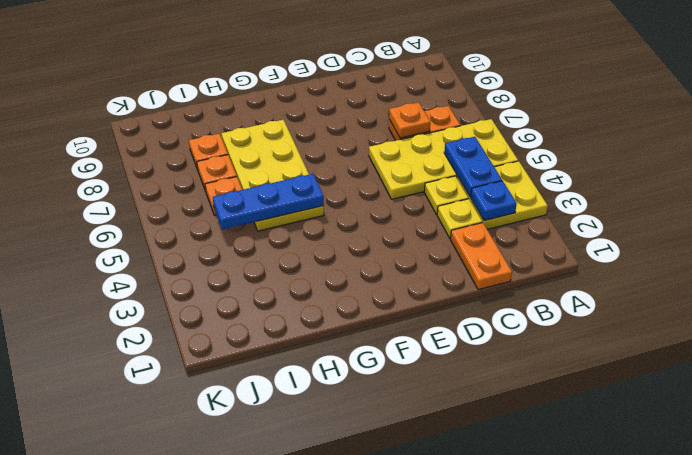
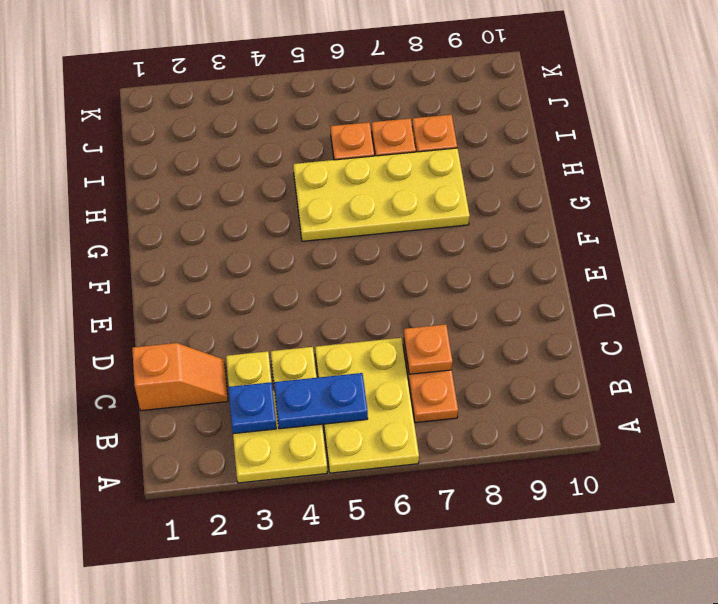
yellow 2x4 plate [369,119,518,199] -> yellow 2x3 plate [315,338,419,473]
orange 1x2 plate [451,223,512,290] -> orange 1x2 slope [132,343,228,411]
blue 1x3 plate [213,174,324,229] -> none

